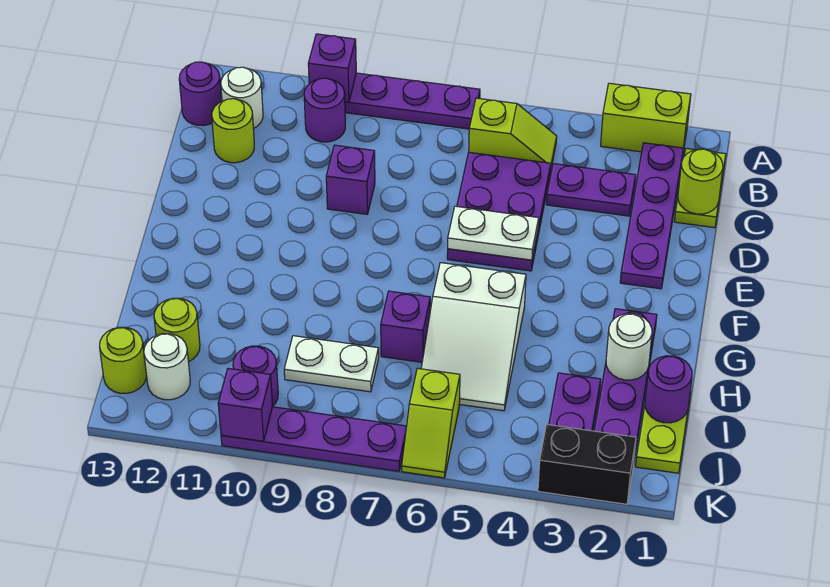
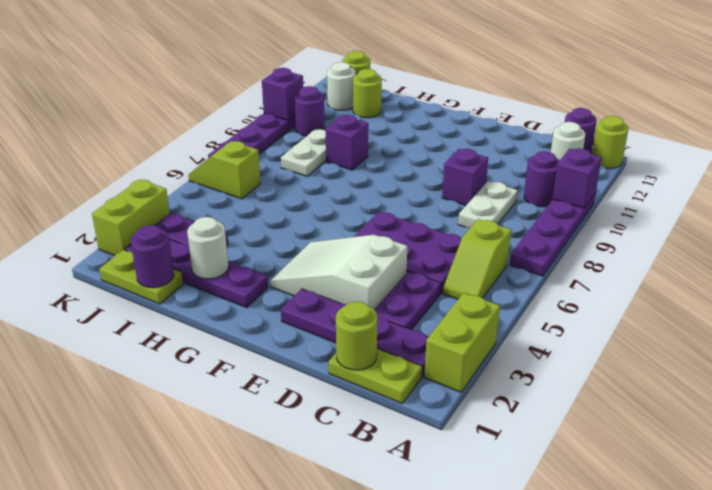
lime 1x1 round brick [212,99,254,163] -> lime 1x1 round brick moved to [592,116,628,168]
white 1x2 plate [448,206,539,260] -> white 1x2 plate moved to [458,181,518,228]
white 2x3 slope [421,263,526,411] -> white 2x3 slope moved to [270,235,407,310]
purple 1x1 brick [381,291,430,362] -> purple 1x1 brick moved to [325,115,368,170]
black 1x2 brick [538,424,636,504] -> lime 1x2 brick [92,179,170,256]

